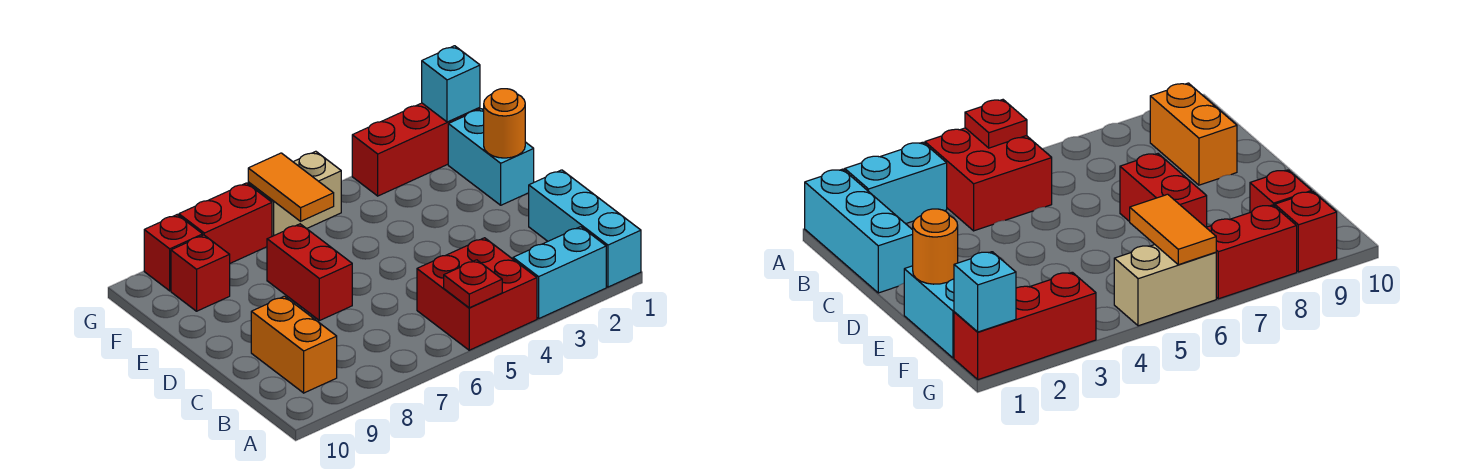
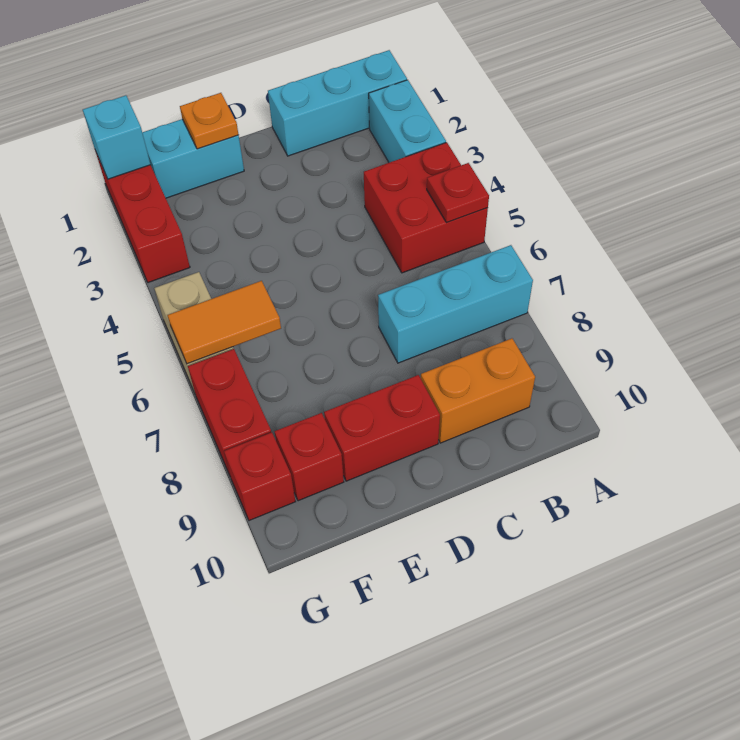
none -> cyan 1x3 brick [378,245,533,363]
red 1x2 brick [267,224,352,321] -> red 1x2 brick moved to [324,375,440,481]
orange 1x1 round brick [484,89,525,158] -> orange 1x1 plate [180,93,238,149]

